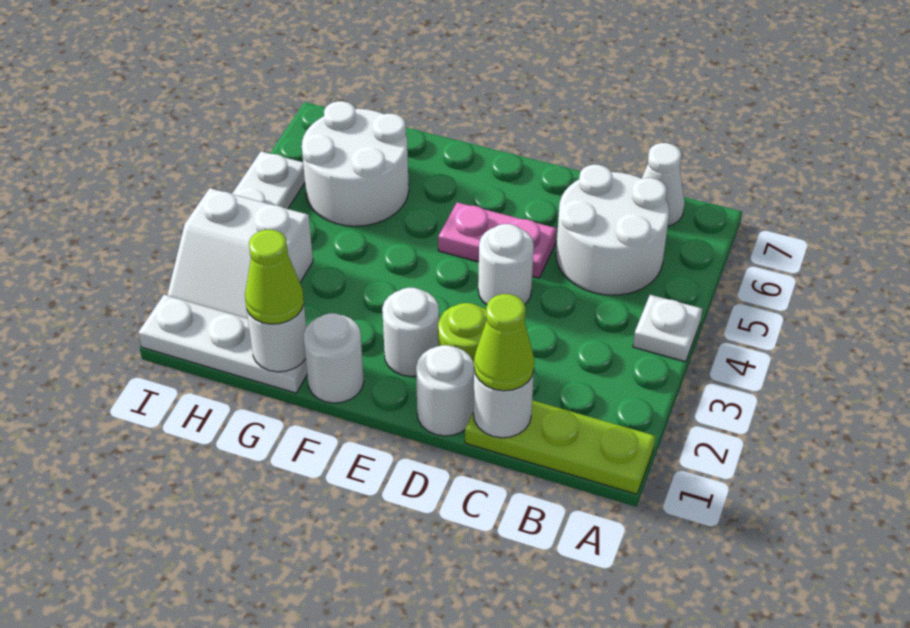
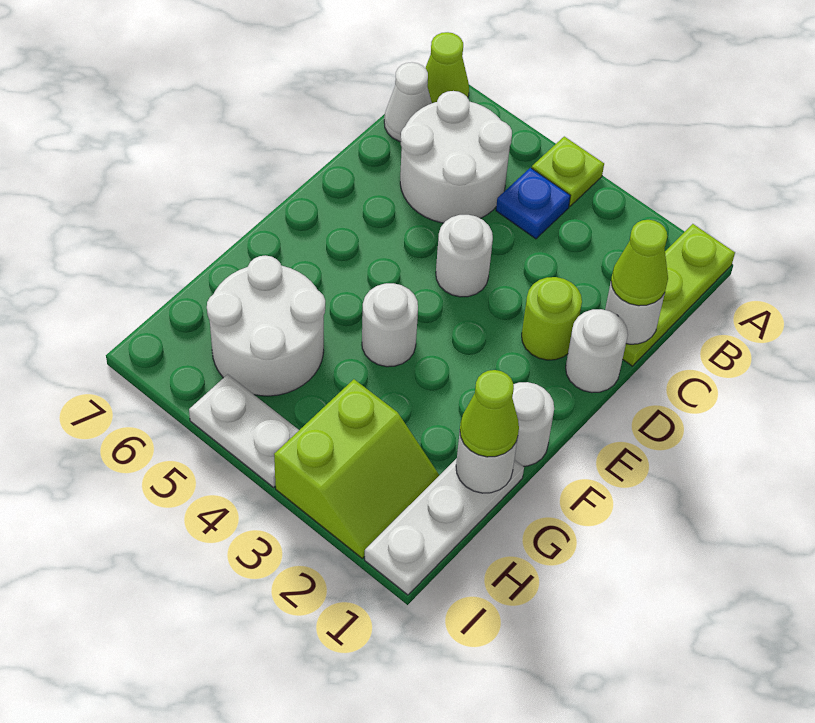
white 1x1 plate [633,295,702,362] -> lime 1x1 plate [532,136,604,206]
none -> lime 1x1 cone [426,32,469,103]
none -> blue 1x1 plate [496,168,570,239]
pink 1x2 plate [438,202,557,278] -> none
white 1x1 round brick [382,288,439,376] -> white 1x1 round brick moved to [362,283,418,367]
white 2x2 slope [167,188,313,319] -> lime 2x2 slope [274,379,439,558]

